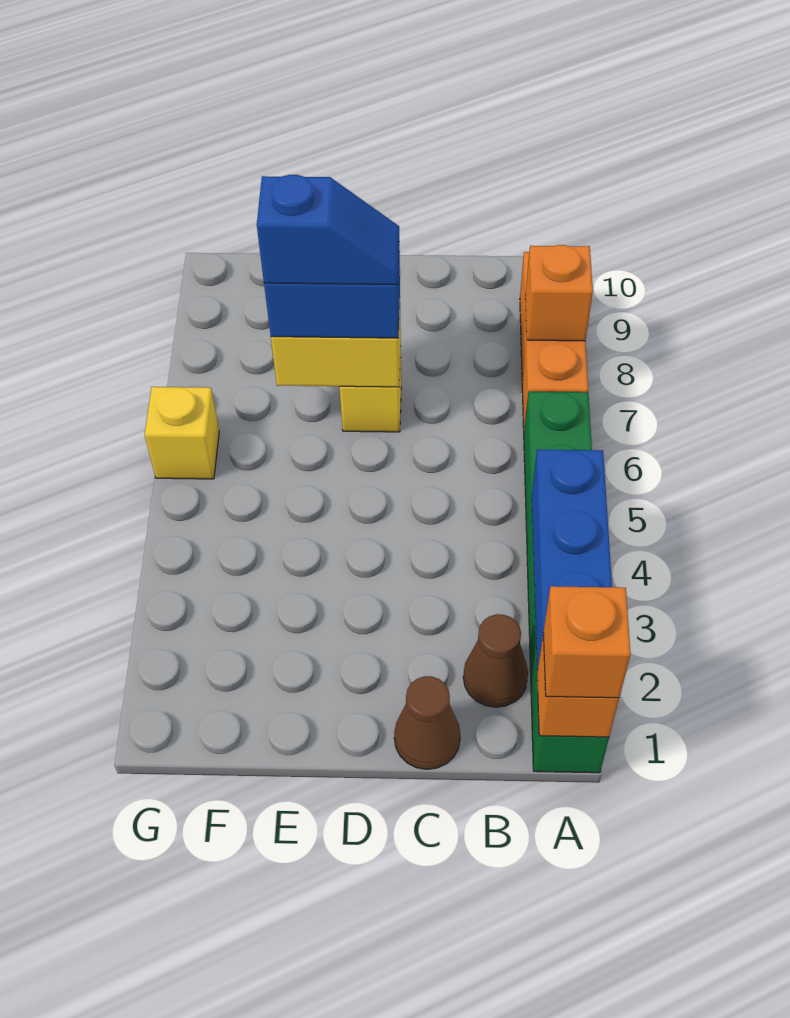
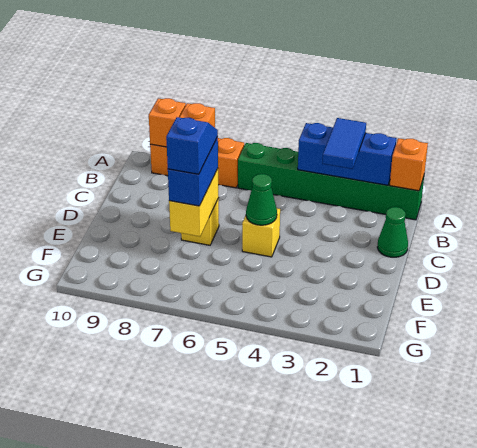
orange 1x1 brick [543,586,631,698] -> orange 1x1 brick moved to [149,98,186,147]
none -> blue 1x2 tile [322,118,366,169]
brown 1x1 cone [463,614,528,707] -> none
brown 1x1 cone [394,676,460,769] -> green 1x1 cone [377,207,408,257]
none -> green 1x1 cone [246,174,277,225]
yellow 1x1 brick [145,387,219,479] -> yellow 1x1 brick moved to [242,208,280,257]

